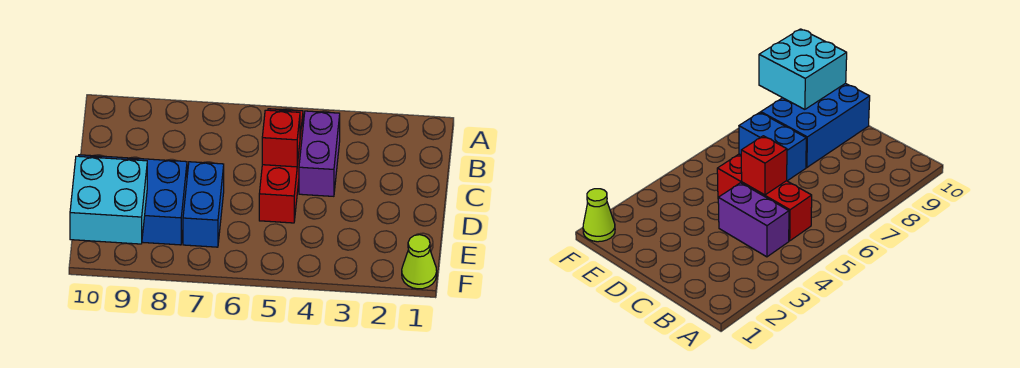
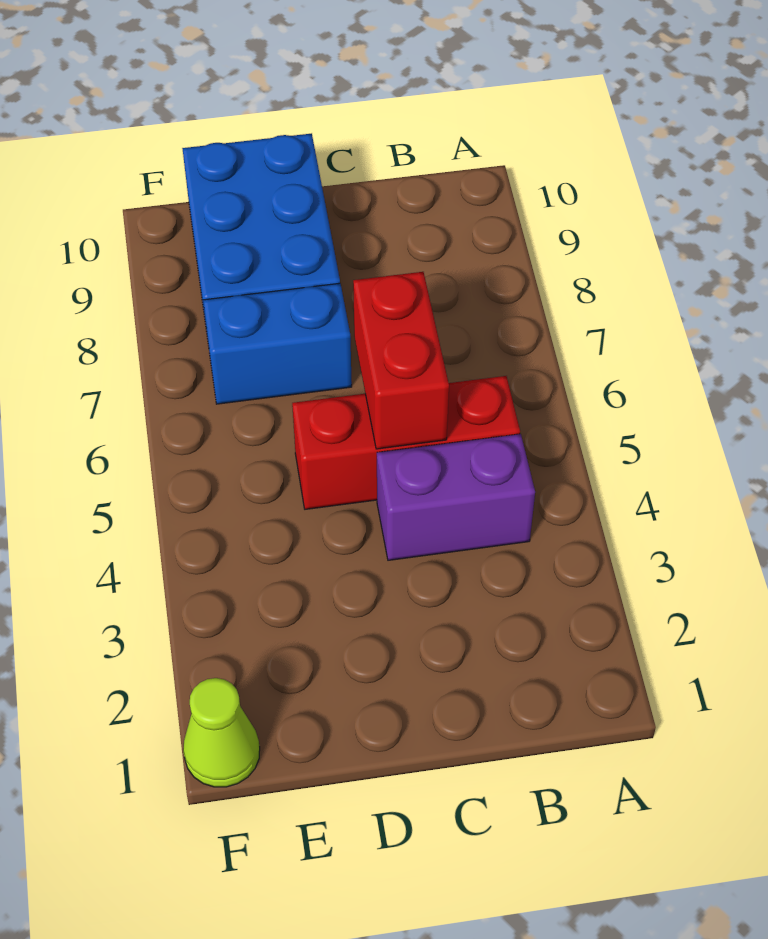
red 1x1 brick [262,110,300,167] -> red 1x2 brick [353,272,449,449]
cyan 2x2 brick [70,156,147,244] -> none

